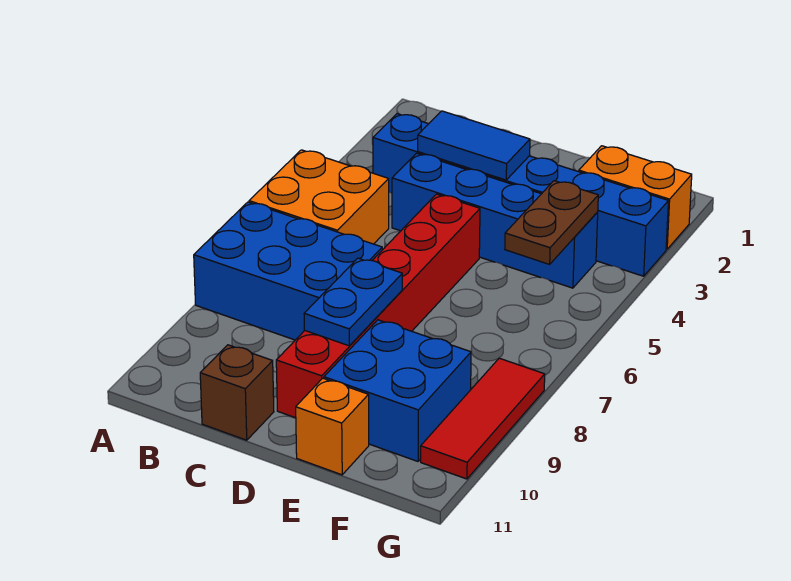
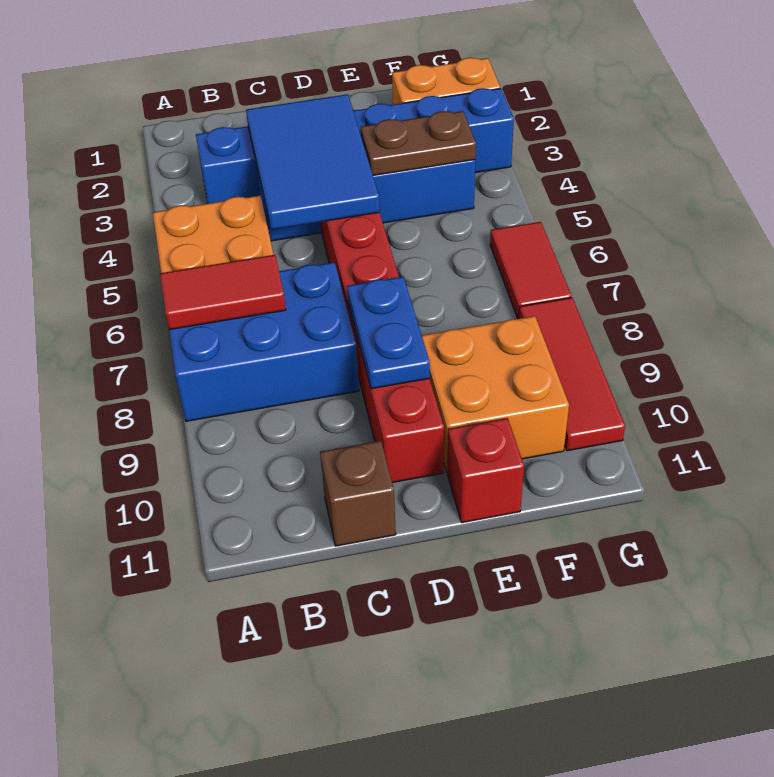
none -> red 1x2 tile [160,255,286,330]
blue 1x2 tile [418,111,530,180] -> blue 2x3 tile [246,94,380,230]
blue 2x2 brick [324,320,471,461] -> orange 2x2 brick [422,316,569,472]
orange 1x1 brick [296,378,369,475] -> red 1x1 brick [447,418,524,523]
brown 1x2 plate [505,181,598,264] -> brown 1x2 plate turned to [361,111,476,175]
none -> red 1x2 tile [490,222,571,319]

